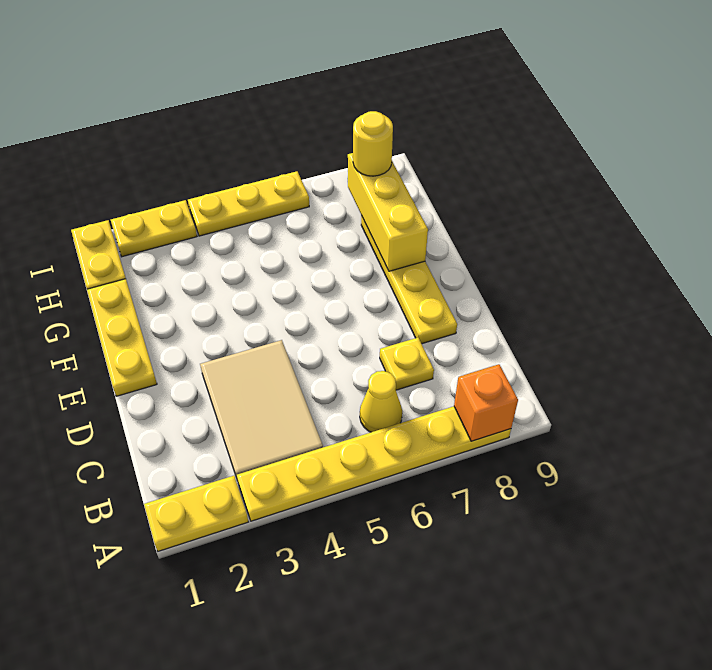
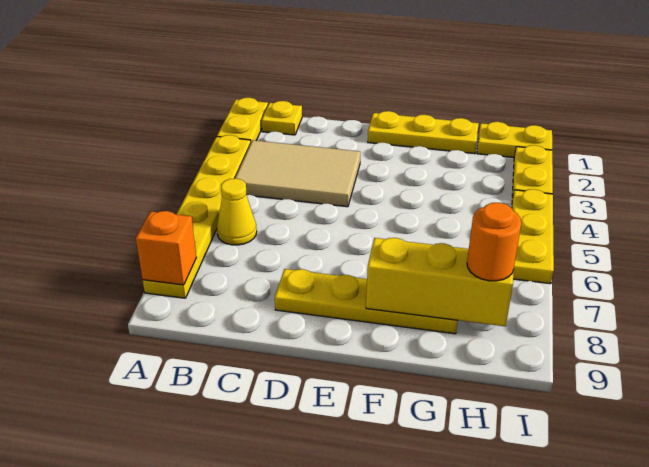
yellow 1x1 plate [380,338,434,390] -> yellow 1x1 plate moved to [262,101,302,135]
yellow 1x1 round brick [353,111,393,176] -> orange 1x1 round brick [467,203,521,281]

